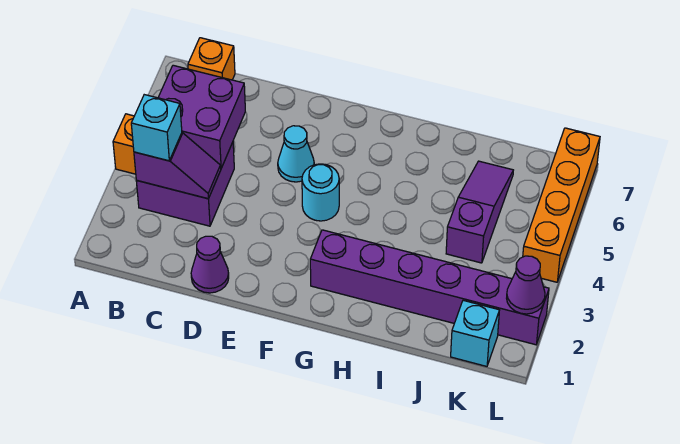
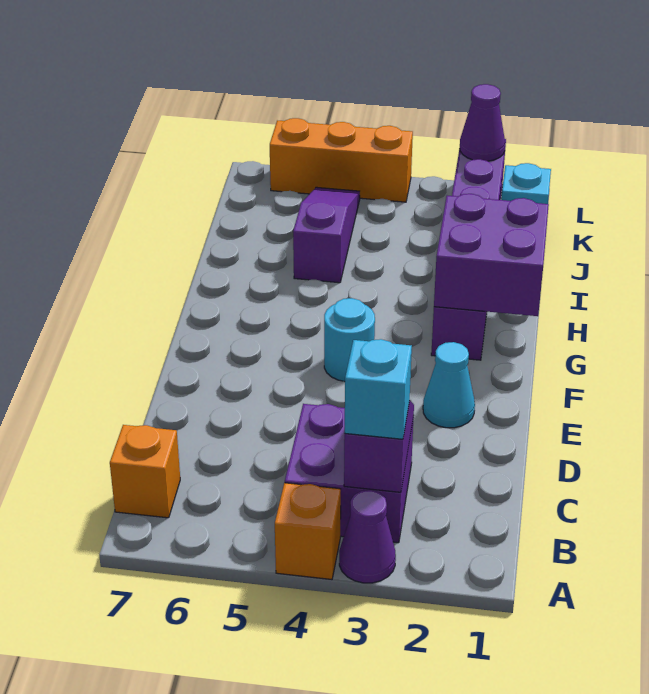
purple 2x2 brick [158,65,245,168] -> purple 2x2 brick moved to [434,194,549,316]
purple 1x1 cone [191,236,229,293] -> purple 1x1 cone moved to [339,490,396,583]
cyan 1x1 cone [278,126,314,182] -> cyan 1x1 cone moved to [423,342,475,428]
purple 1x3 slope [446,161,513,263] -> purple 1x3 slope turned to [293,187,360,283]
orange 1x4 brick [523,128,600,282] -> orange 1x3 brick [270,118,413,202]

